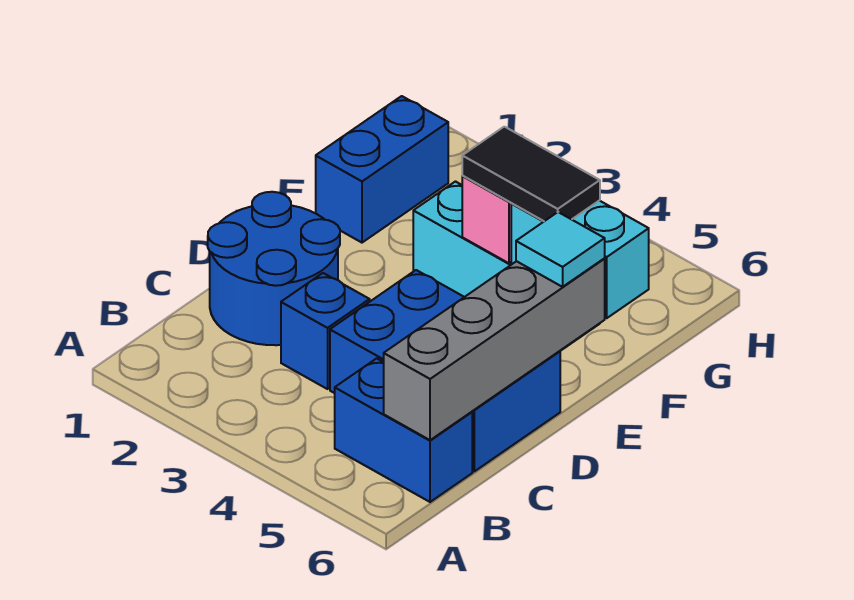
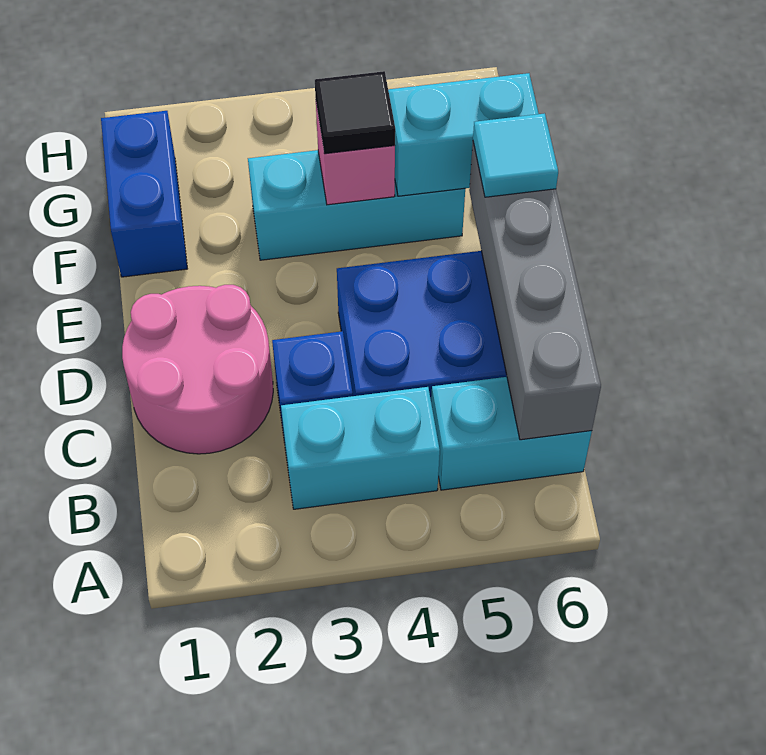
none -> cyan 1x2 brick [281,387,440,509]
blue 1x2 brick [335,358,472,502] -> cyan 1x2 brick [431,377,592,490]
blue 2x2 round brick [208,192,340,345] -> pink 2x2 round brick [122,285,273,454]
black 1x2 tile [462,127,600,221] -> black 1x1 tile [315,71,395,154]

